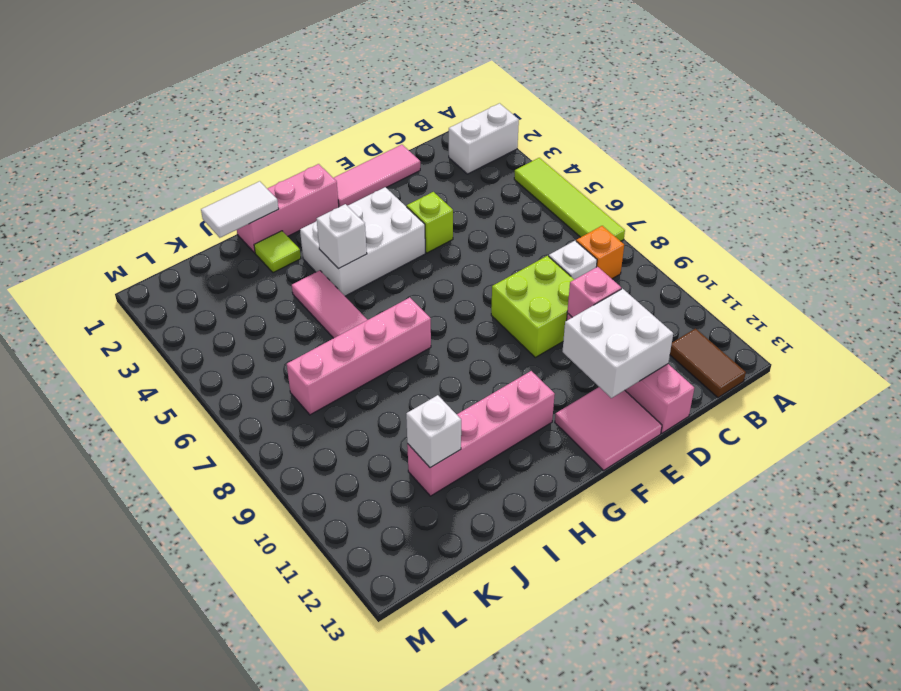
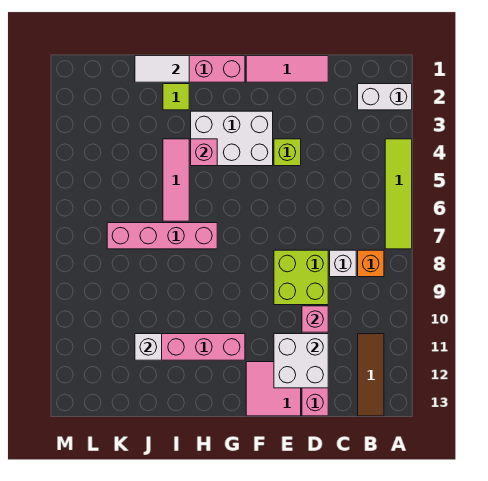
brown 1x2 tile [670,329,746,398] -> brown 1x3 tile [358,334,384,416]
white 1x1 brick [317,204,367,269] -> pink 1x1 brick [191,139,217,166]

